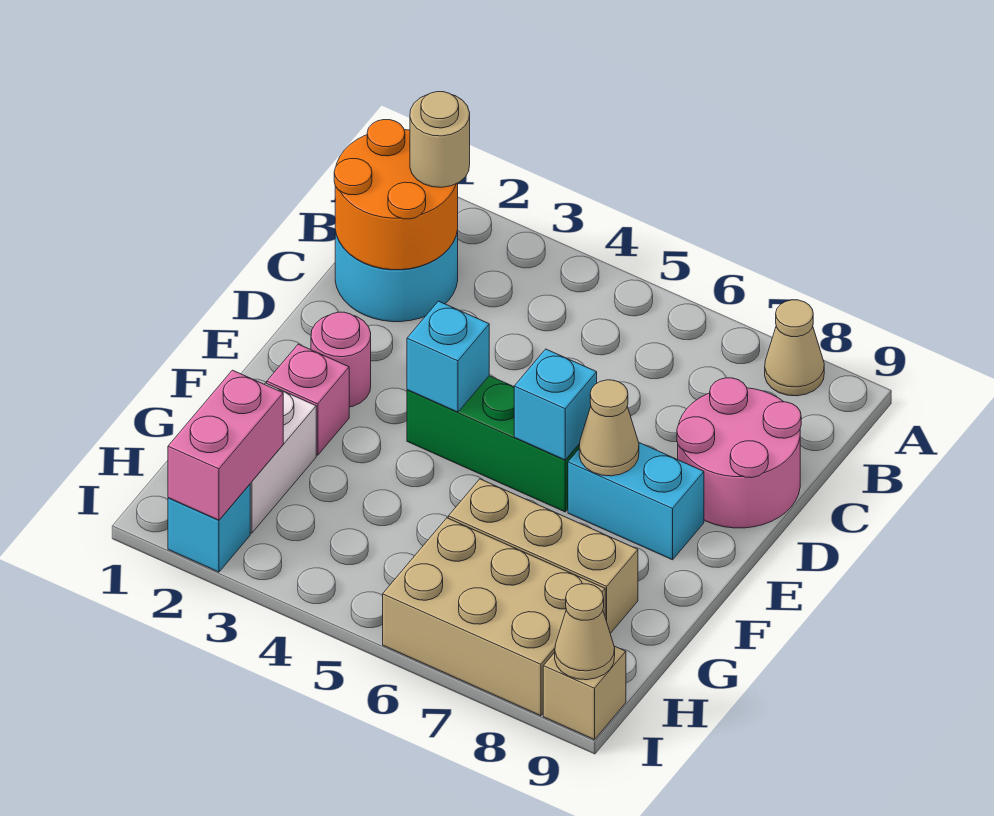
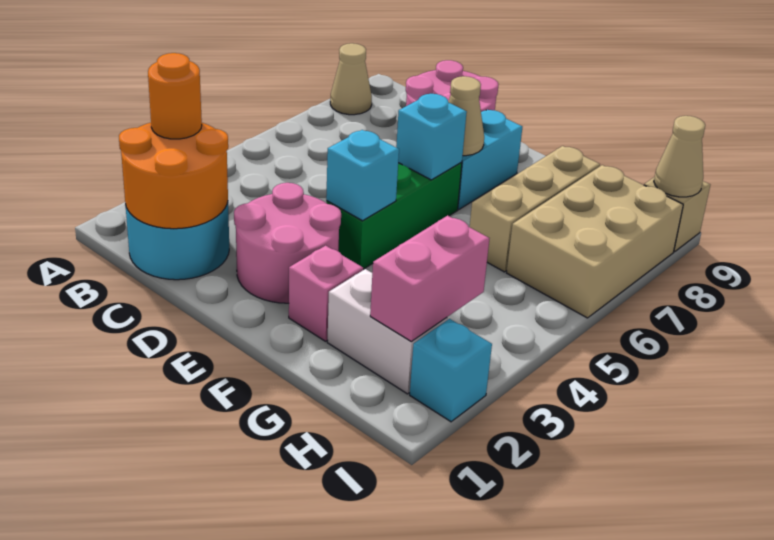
tan 1x1 round brick [410,92,470,187] -> orange 1x1 round brick [148,53,202,139]
pink 1x1 round brick [311,312,371,407] -> pink 2x2 round brick [234,183,341,303]
pink 1x2 brick [168,370,283,520] -> pink 1x2 brick turned to [370,215,490,341]

